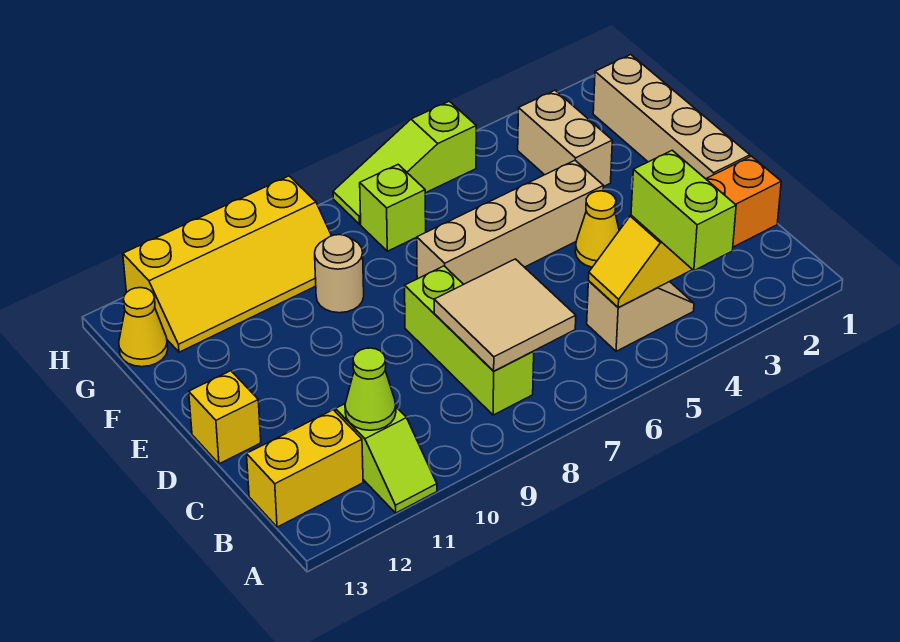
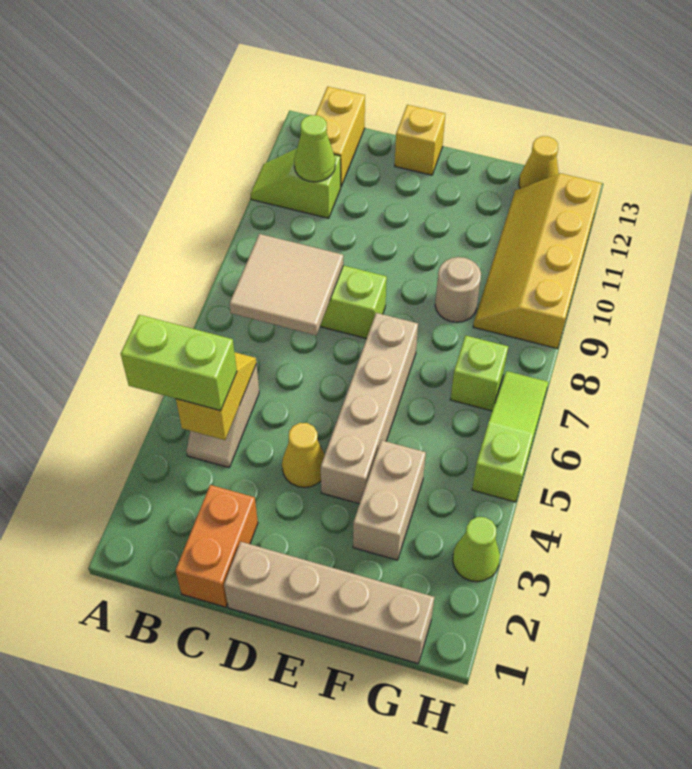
tan 1x2 brick [518,90,612,186] -> tan 1x2 brick turned to [353,440,426,560]
none -> lime 1x1 cone [453,517,500,582]

